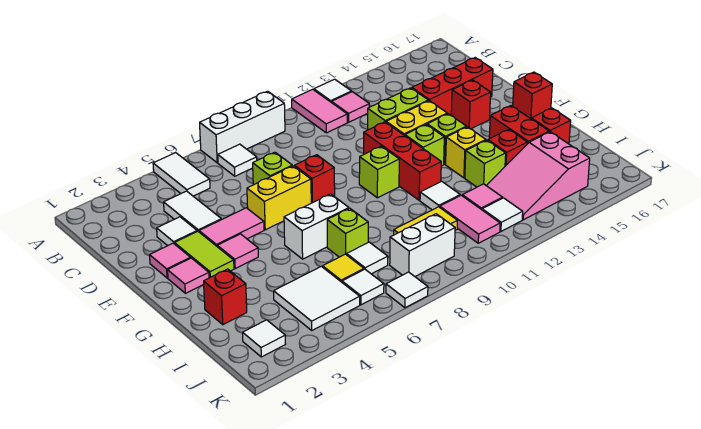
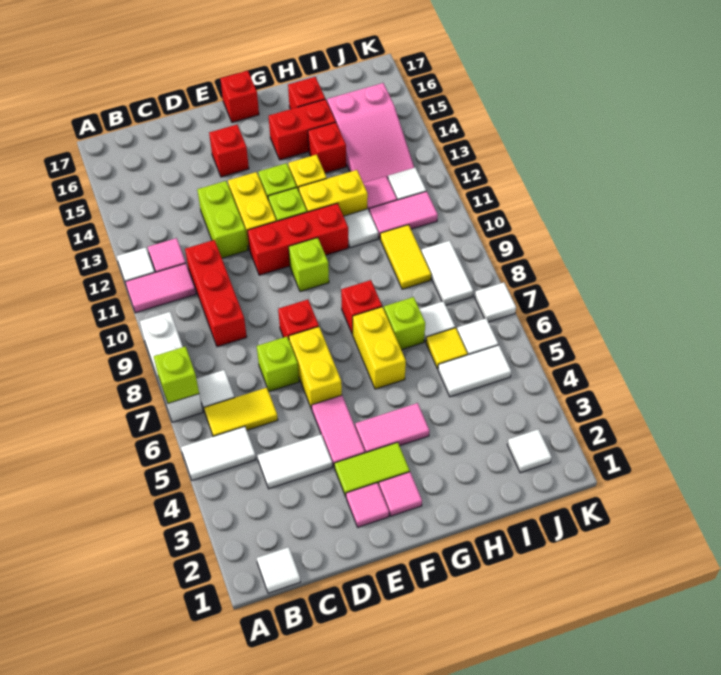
none -> yellow 1x2 tile [204,388,278,436]
white 1x1 tile [157,217,197,246] -> white 1x1 tile moved to [257,547,300,593]
red 1x3 brick [412,58,493,115] -> red 1x3 brick moved to [185,240,247,347]
pink 1x1 tile [217,234,258,268] -> pink 1x2 tile [355,403,429,453]
white 1x2 brick [284,194,349,259] -> yellow 1x2 brick [352,307,406,389]
none -> yellow 1x2 brick [299,170,368,216]
red 1x1 brick [204,269,247,325] -> red 1x1 brick moved to [341,280,382,334]
lime 1x1 brick [465,140,506,187] -> lime 1x1 brick moved to [154,347,199,403]
white 2x2 tile [274,266,360,330] -> white 1x2 tile [438,345,511,397]
white 1x2 brick [390,214,455,276] -> white 1x2 tile [421,241,473,305]

